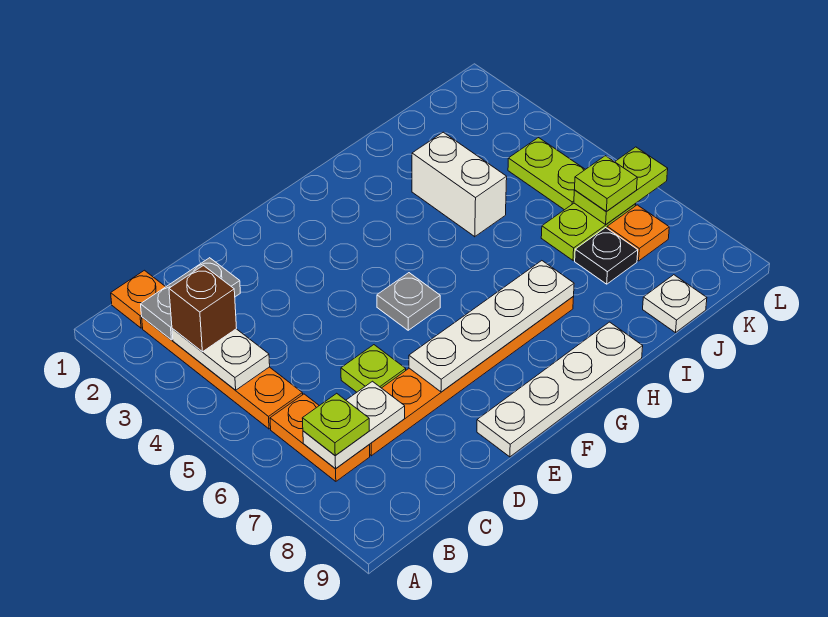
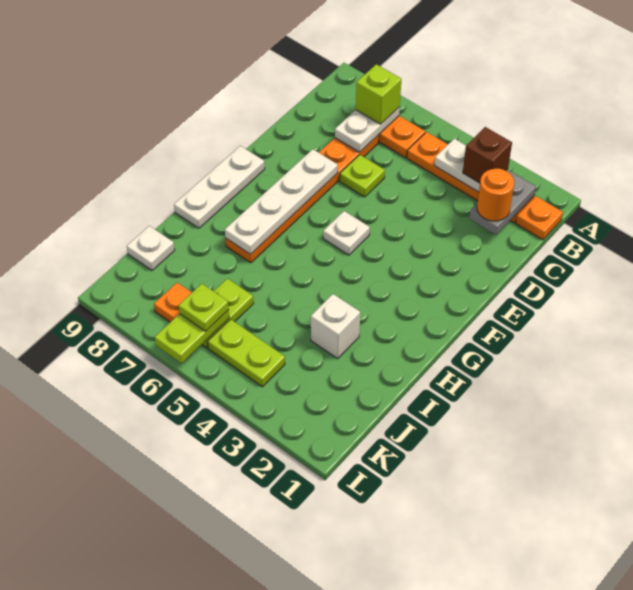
lime 1x1 plate [302,393,369,456] -> lime 1x1 brick [356,64,401,124]
none -> orange 1x1 round brick [477,168,514,221]
white 1x4 plate [477,322,643,457] -> white 1x3 plate [174,146,265,228]
grey 1x1 plate [377,273,440,330] -> white 1x1 plate [323,211,370,255]
white 1x2 brick [412,132,507,237] -> white 1x1 brick [311,294,360,358]
black 1x1 plate [575,228,638,284] -> none

